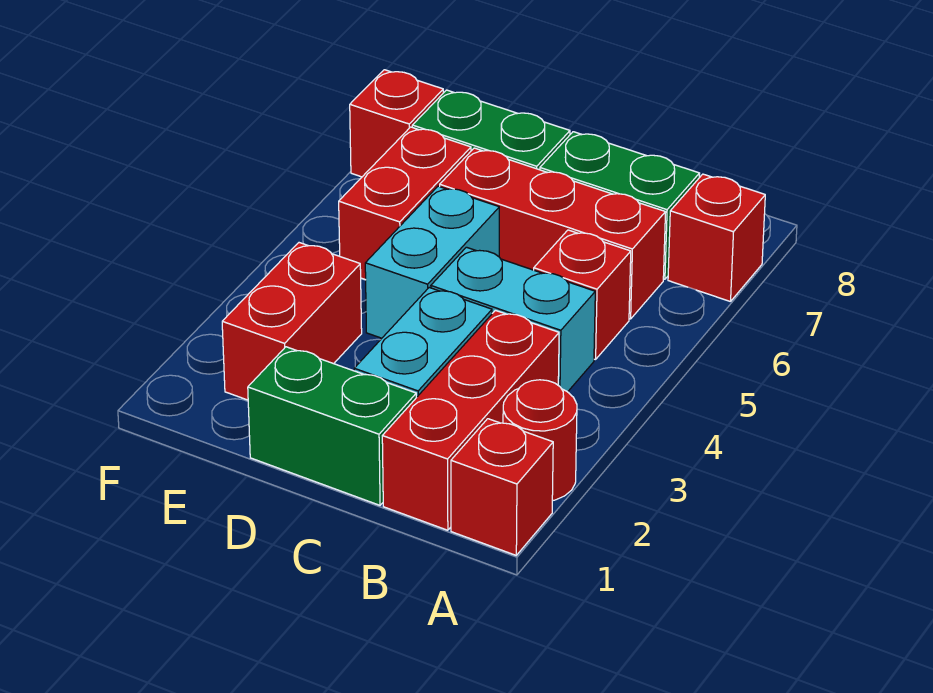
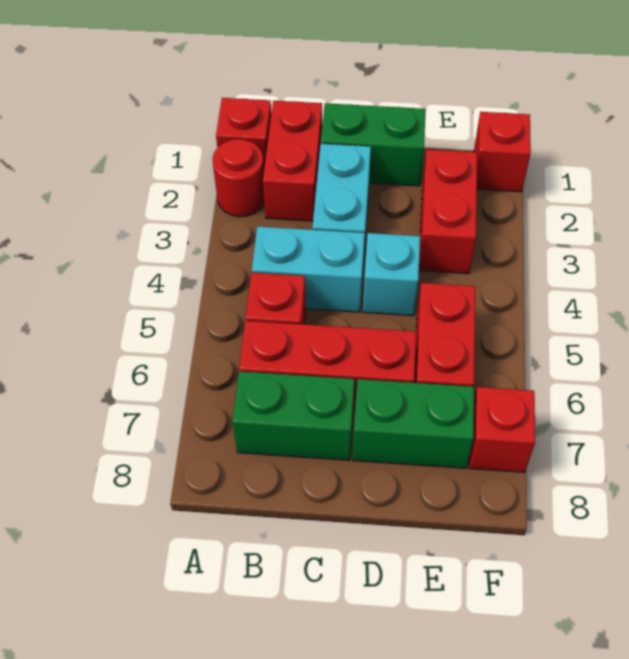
red 1x1 brick [668,174,765,302] -> red 1x1 brick moved to [474,112,531,192]
red 1x3 brick [382,310,559,530] -> red 1x2 brick [263,101,322,221]
cyan 1x2 brick [365,186,499,338] -> cyan 1x1 brick [363,233,420,316]

